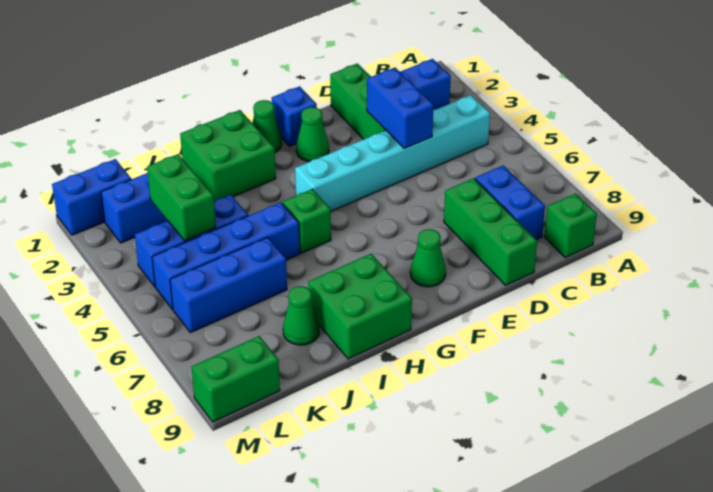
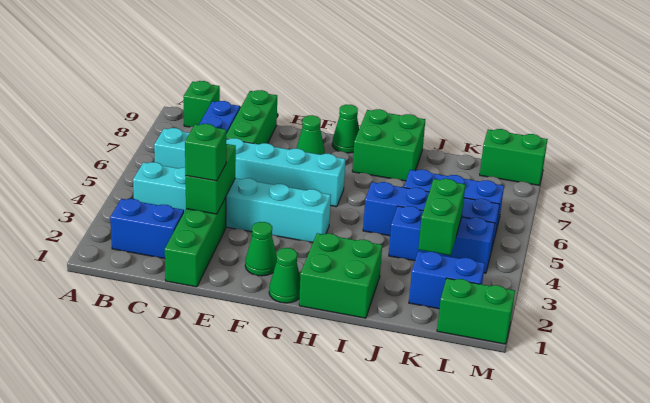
none -> cyan 1x6 brick [154,128,345,207]
blue 1x2 brick [367,68,433,149] -> green 1x2 brick [185,144,236,214]
blue 1x1 brick [272,86,317,146] -> none
green 1x1 brick [282,189,331,253] -> green 1x1 brick moved to [185,124,226,181]
green 1x1 cone [283,286,319,345] -> green 1x1 cone moved to [332,104,359,153]
blue 1x2 brick [52,159,131,235] -> green 1x2 brick [437,278,515,344]

